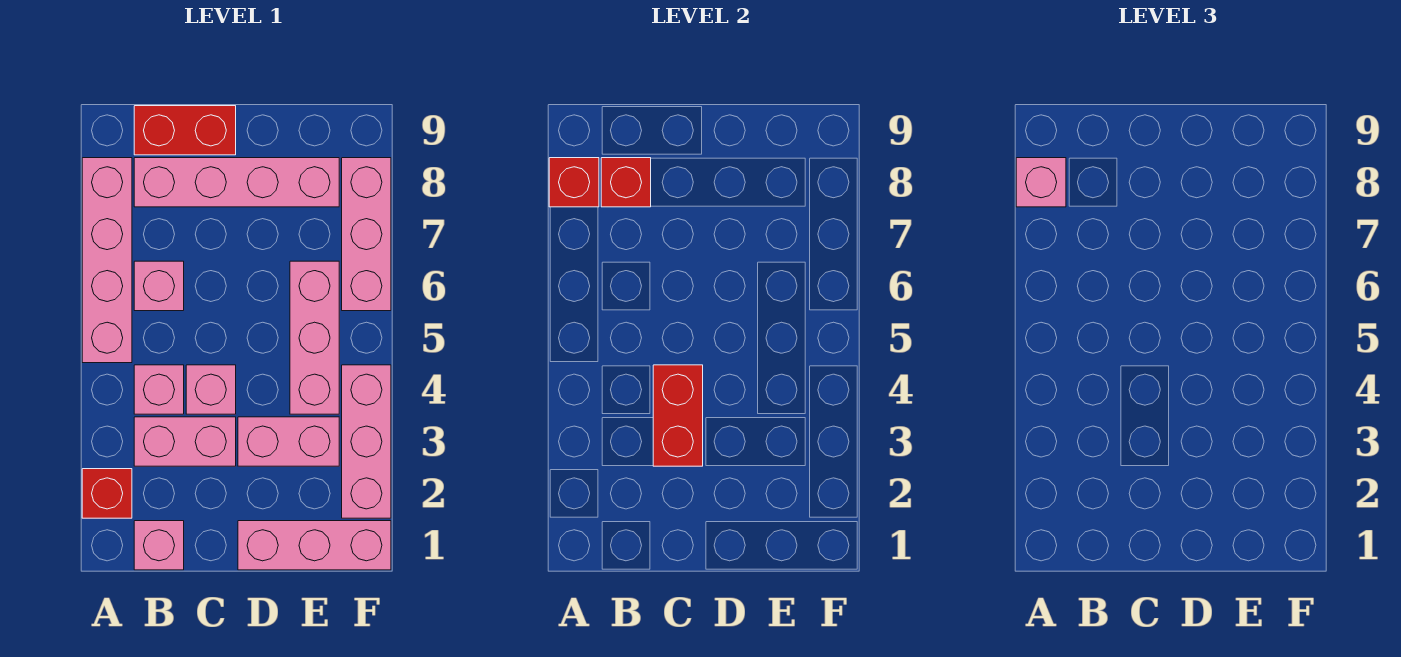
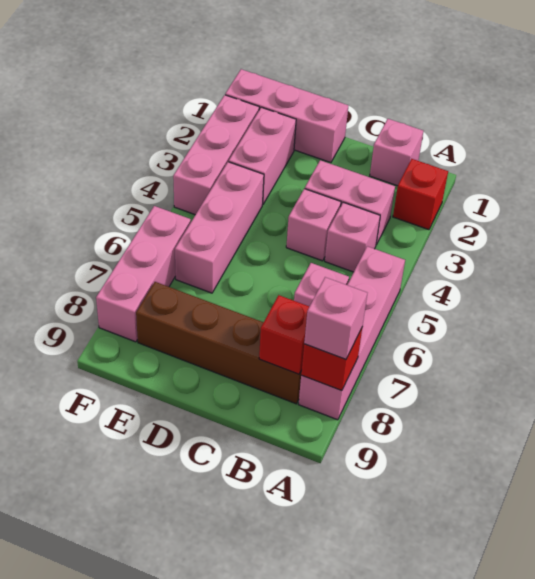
pink 1x4 brick [134,158,339,207] -> brown 1x4 brick [136,282,302,404]
red 1x2 brick [134,106,236,155] -> none
red 1x2 brick [653,365,703,466] -> none
pink 1x2 brick [238,417,339,466] -> pink 1x2 brick turned to [229,107,296,205]

